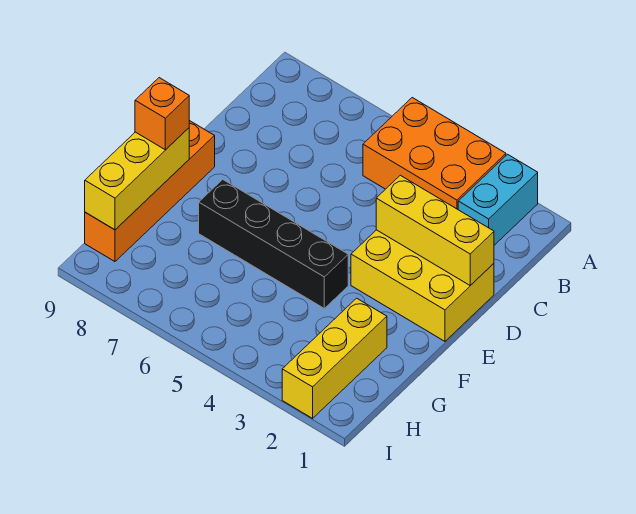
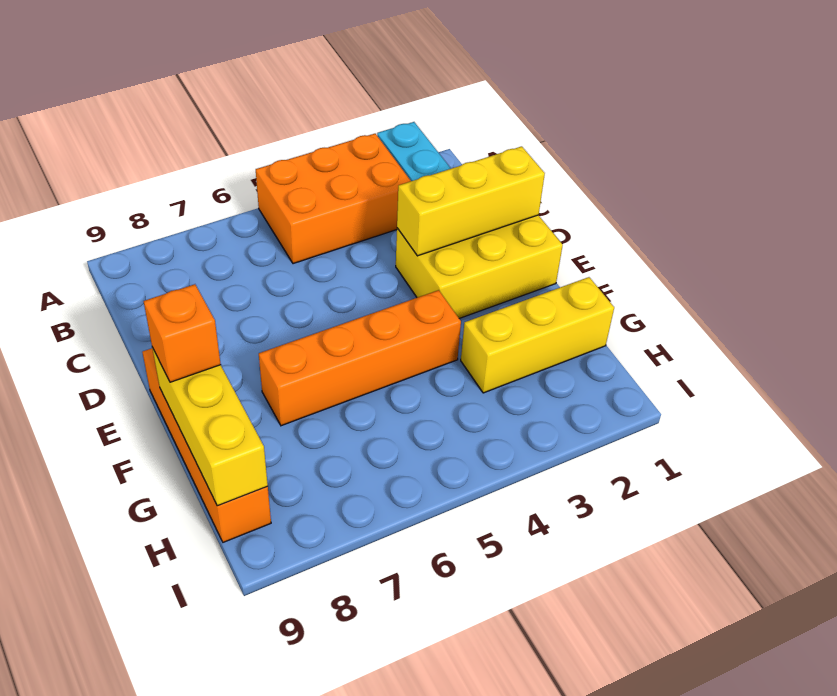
black 1x4 brick [199,179,348,308] -> orange 1x4 brick [259,290,461,426]
yellow 1x3 brick [282,298,387,418] -> yellow 1x3 brick turned to [461,277,614,393]

